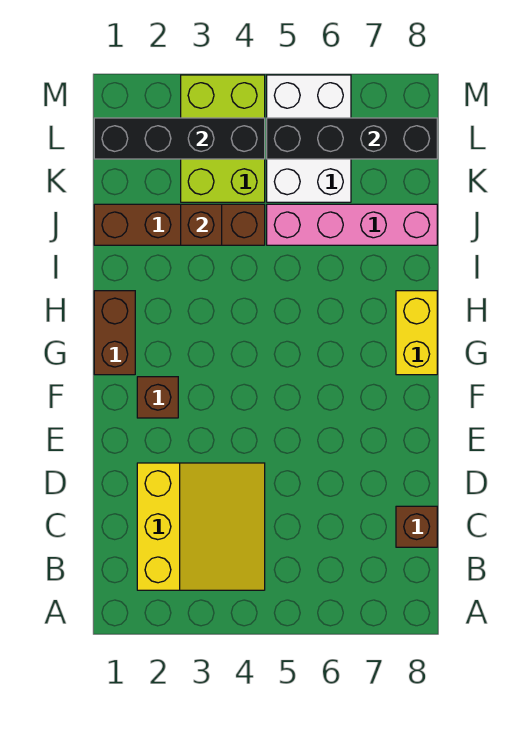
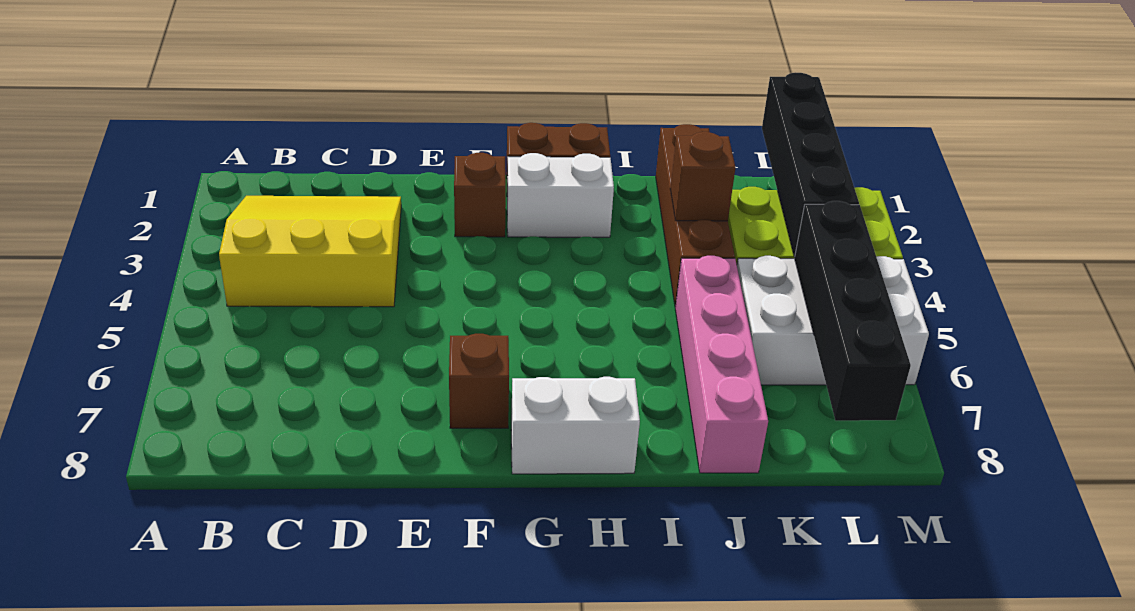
yellow 3x3 slope [137,463,265,590] -> yellow 3x3 slope turned to [219,196,401,307]
brown 1x1 brick [396,506,437,547] -> brown 1x1 brick moved to [449,334,509,428]
none -> white 1x2 brick [507,153,614,237]
yellow 1x2 brick [396,291,437,375] -> white 1x2 brick [511,377,640,474]

